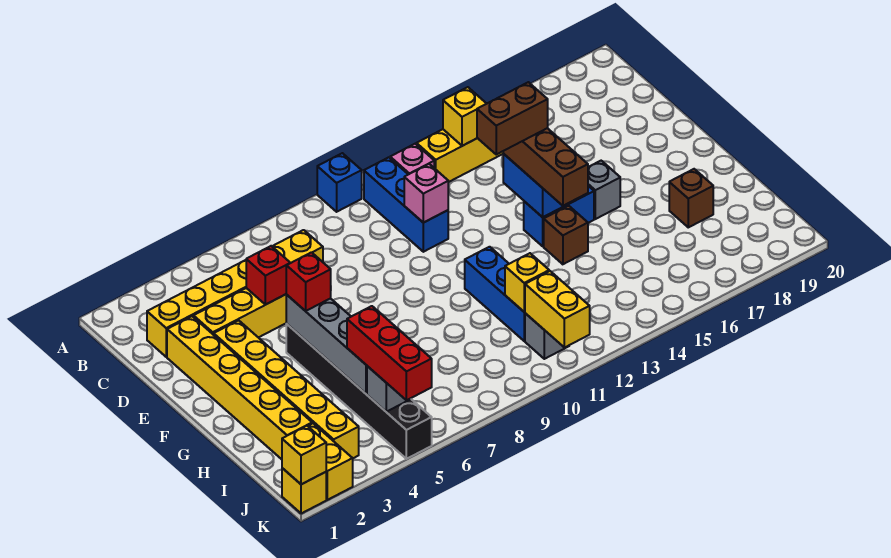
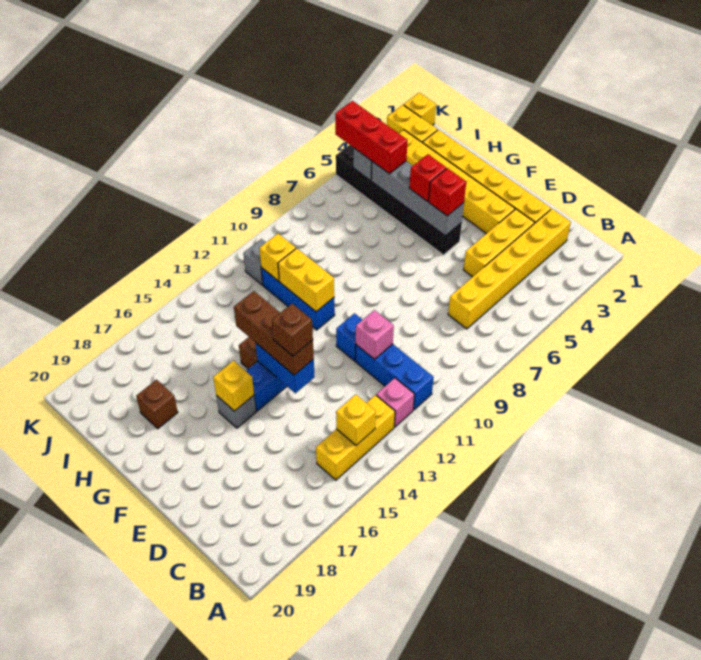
blue 1x1 brick [317,153,362,212] -> blue 1x1 brick moved to [336,313,362,361]
red 1x1 brick [246,246,290,305] -> red 1x1 brick moved to [409,154,446,202]
brown 1x2 brick [477,82,548,154] -> brown 1x1 brick [272,304,313,356]
yellow 1x2 brick [525,271,590,348] -> yellow 1x2 brick moved to [278,248,334,312]
yellow 1x1 brick [282,426,326,484] -> yellow 1x1 brick moved to [213,361,254,411]

